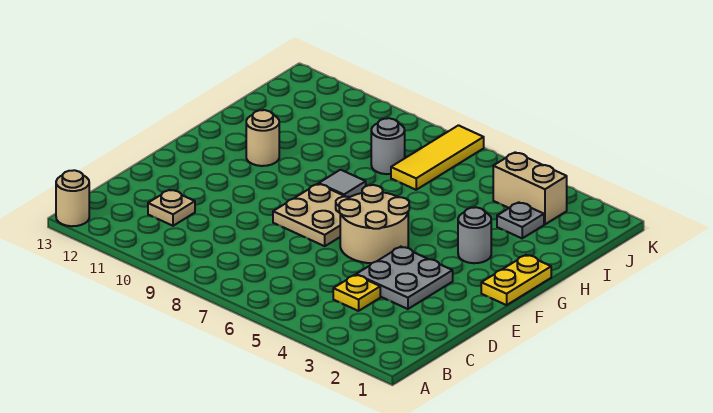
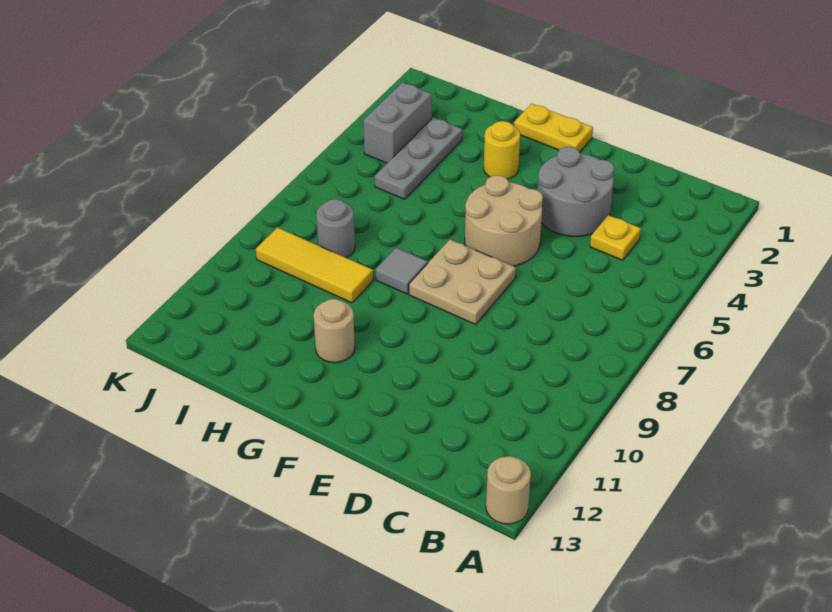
tan 1x1 plate [148,190,195,226] -> none
grey 2x2 plate [356,247,453,309] -> grey 2x2 round brick [538,147,614,237]
grey 1x1 round brick [458,207,491,263] -> yellow 1x1 round brick [484,121,520,179]
grey 1x1 plate [497,202,544,238] -> grey 1x3 plate [375,118,462,199]
yellow 1x3 tile [391,125,484,190] -> yellow 1x3 tile moved to [256,228,373,303]
tan 1x2 brick [493,152,567,224] -> grey 1x2 brick [363,83,432,163]

